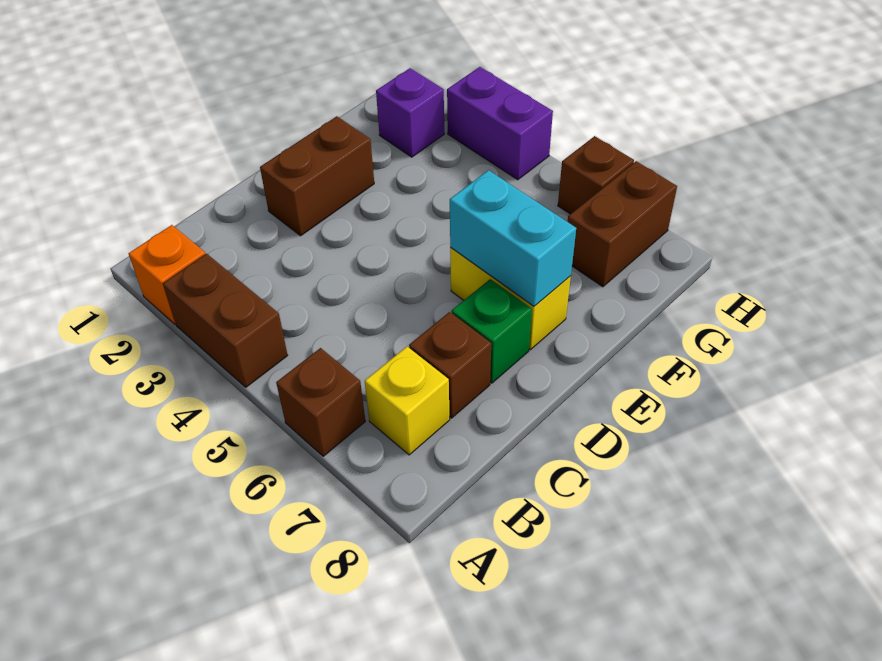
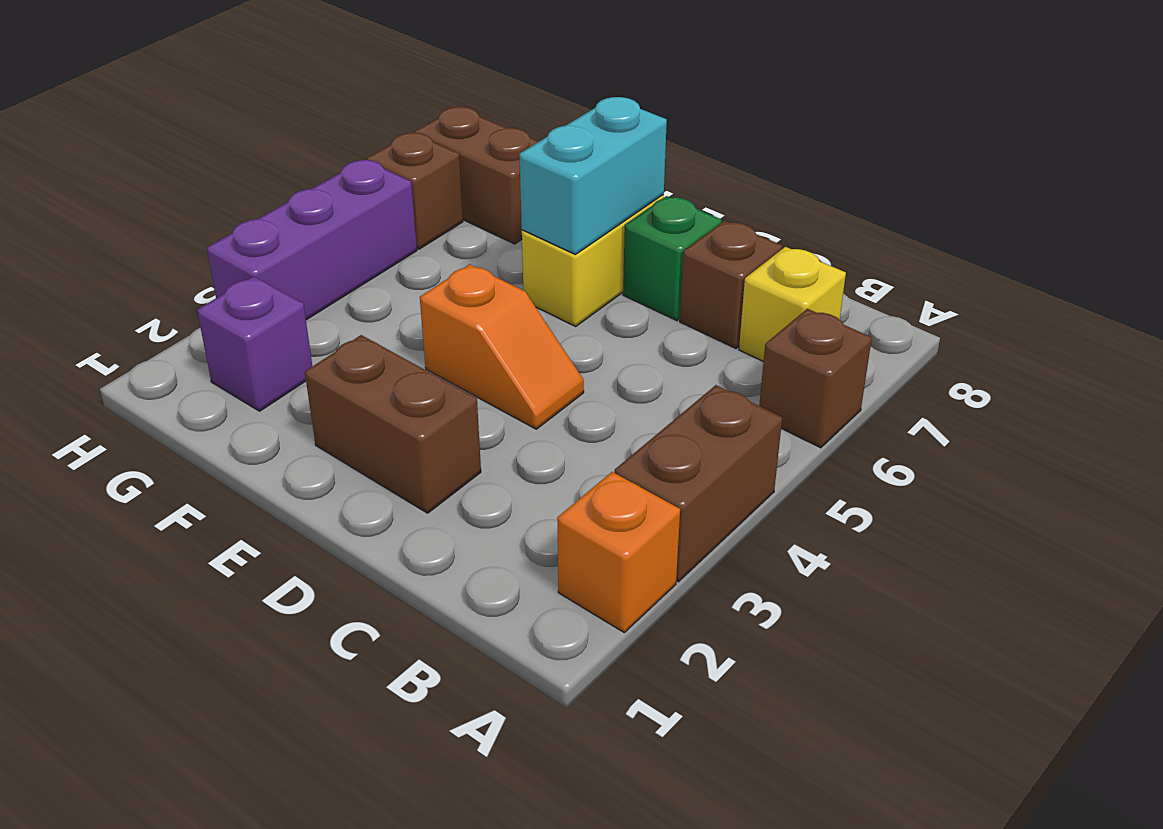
none -> orange 1x2 slope [420,264,584,429]
purple 1x2 brick [447,67,553,180] -> purple 1x3 brick [207,160,417,320]

